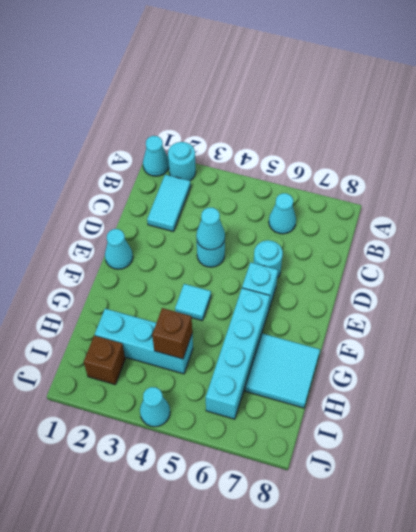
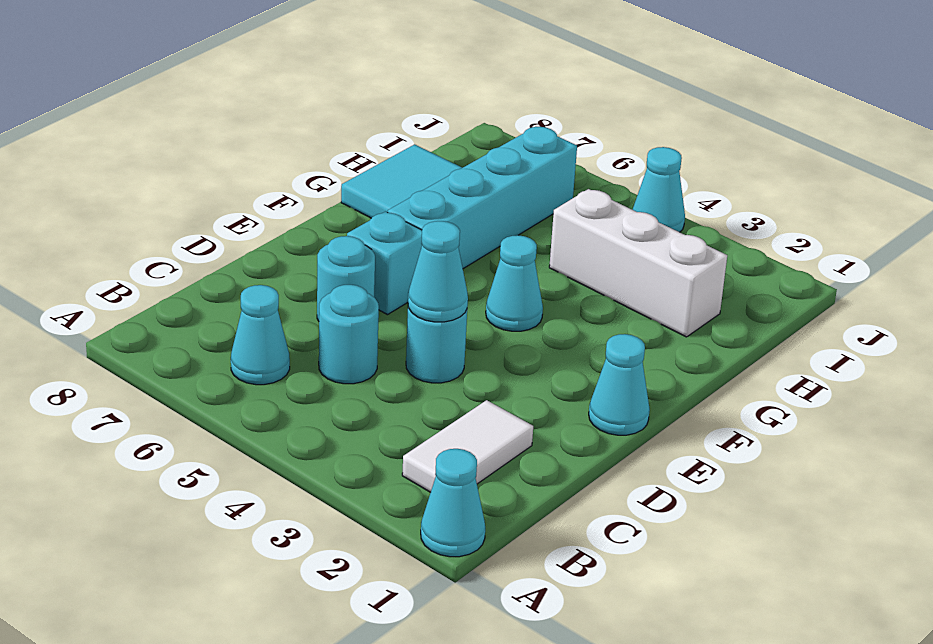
cyan 1x1 round brick [168,142,196,181] -> cyan 1x1 round brick moved to [319,285,379,384]
cyan 1x2 tile [147,175,191,232] -> white 1x2 tile [402,400,533,492]
cyan 1x1 tile [175,284,211,321] -> cyan 1x1 cone [486,235,543,331]
cyan 1x3 brick [95,309,193,374] -> white 1x3 brick [549,189,727,337]
brown 1x1 brick [152,308,192,359] -> none
brown 1x1 brick [84,335,125,384] -> none

